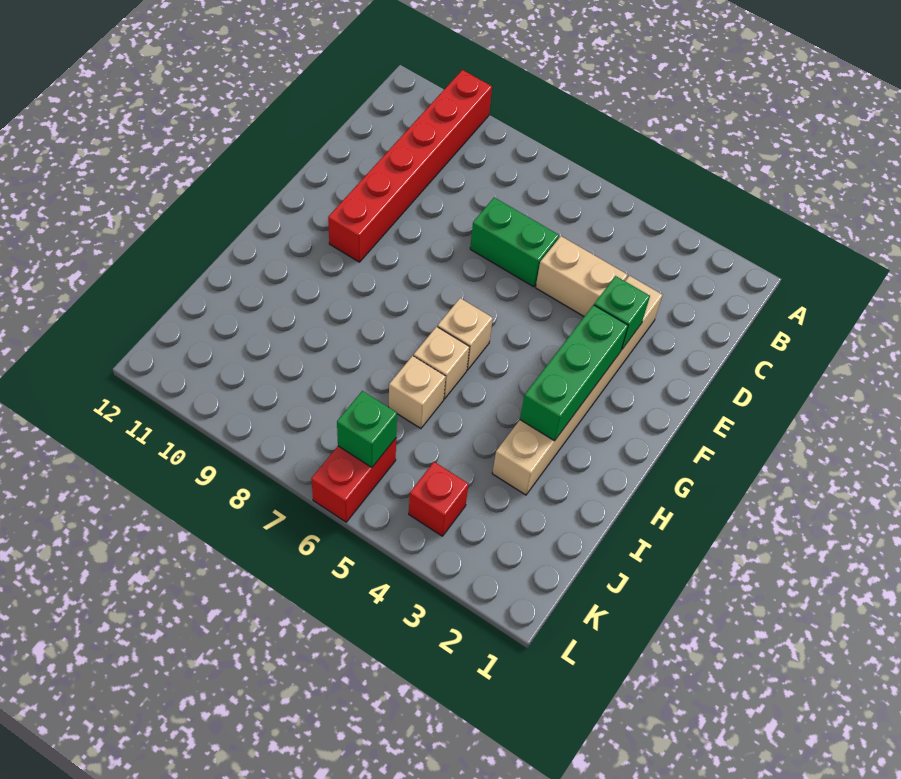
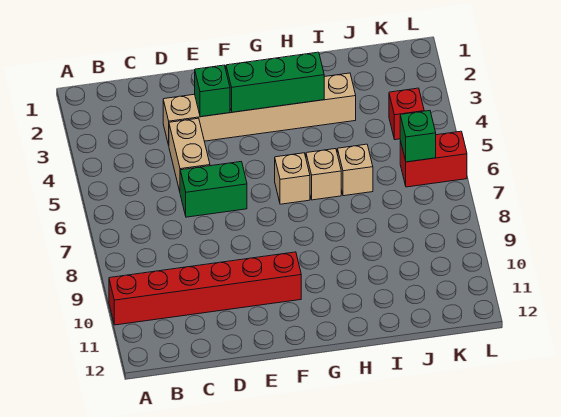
green 1x2 brick [470,198,559,287] -> green 1x2 brick turned to [180,162,247,217]

